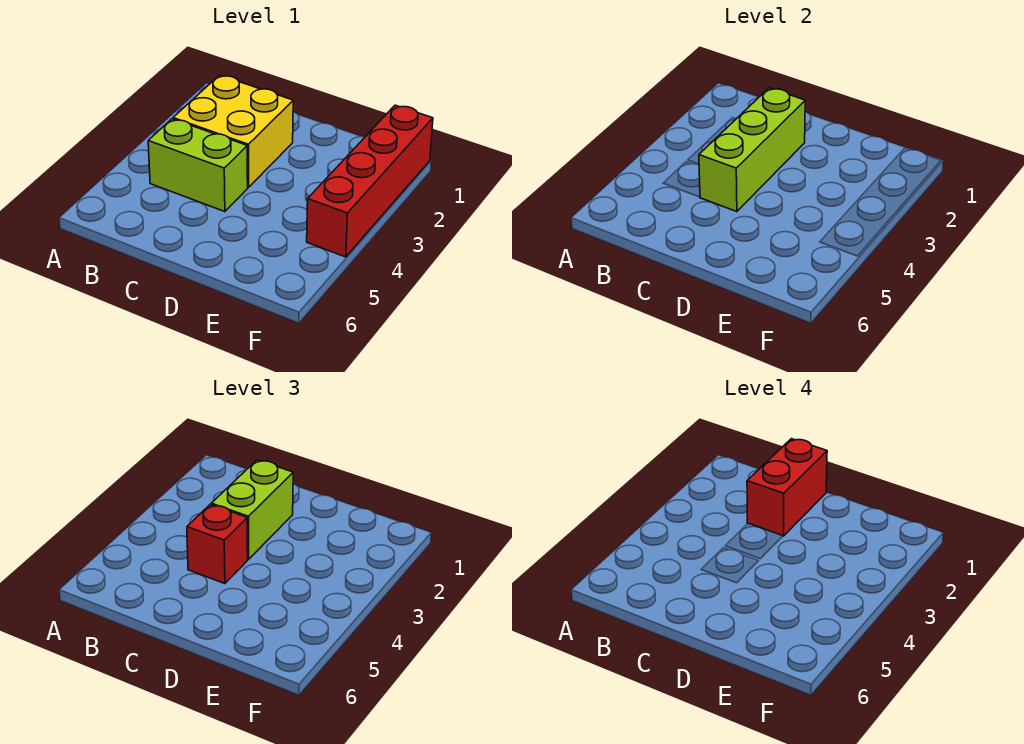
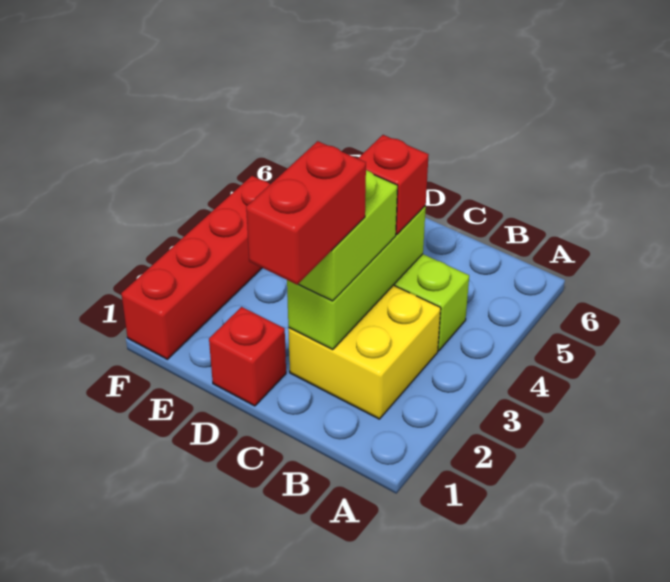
none -> red 1x1 brick [209,307,286,406]

